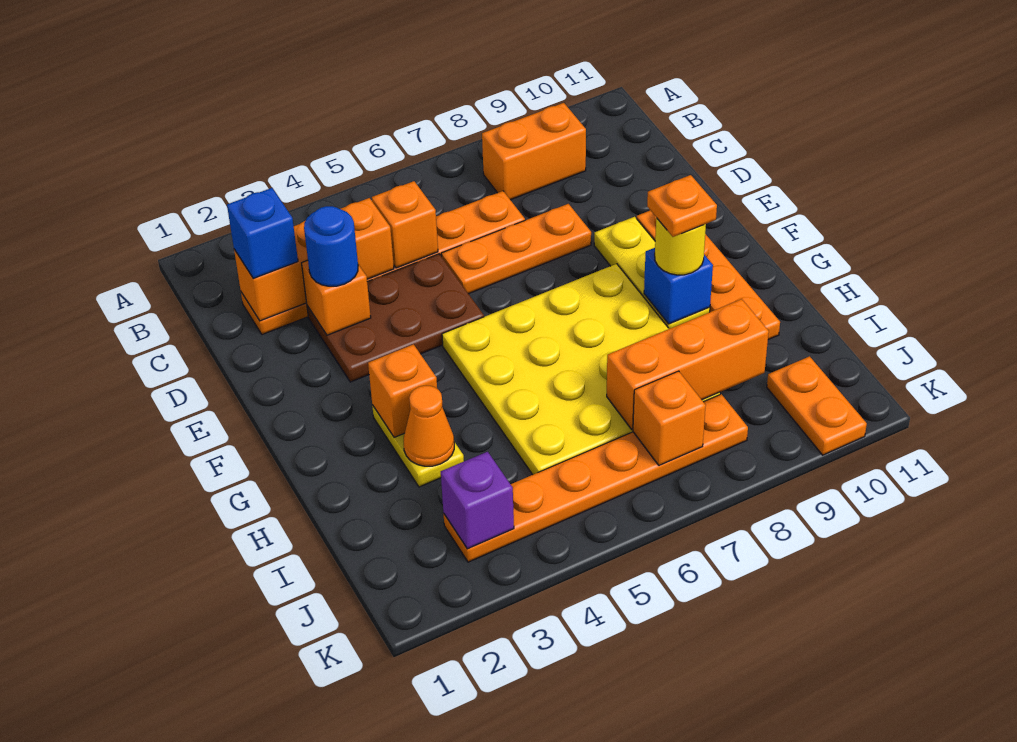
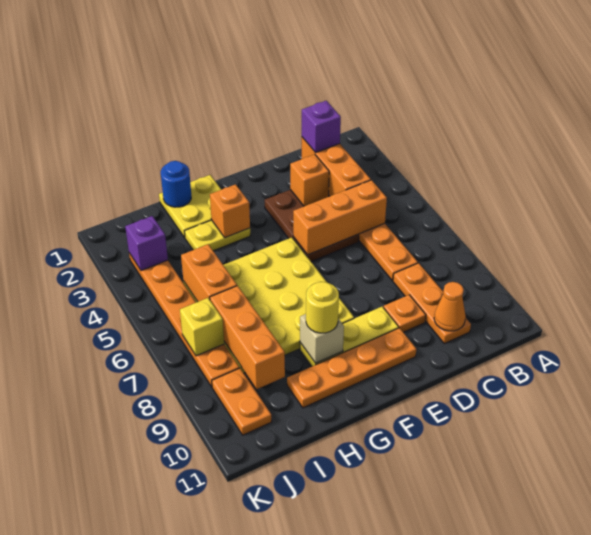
orange 1x2 brick [482,103,586,200] -> orange 1x2 brick moved to [181,244,237,302]
blue 1x1 brick [227,188,298,278] -> purple 1x1 brick [302,101,341,153]
orange 1x1 brick [372,181,438,268] -> orange 1x3 brick [293,180,387,255]
blue 1x1 round brick [304,206,358,286] -> blue 1x1 round brick moved to [161,161,191,207]
orange 1x3 plate [441,204,591,294] -> orange 1x3 plate moved to [393,263,471,344]
none -> yellow 2x2 plate [159,175,221,237]
blue 1x1 brick [644,248,713,324] -> tan 1x1 brick [300,314,344,363]
orange 1x1 plate [647,175,717,237] -> orange 1x1 plate moved to [384,295,426,332]
orange 1x1 cone [404,386,454,466] -> orange 1x1 cone moved to [434,282,466,331]
orange 1x1 brick [633,371,706,466] -> yellow 1x1 brick [180,298,224,356]
orange 1x2 plate [767,356,867,455] -> orange 1x2 plate turned to [212,368,272,435]

